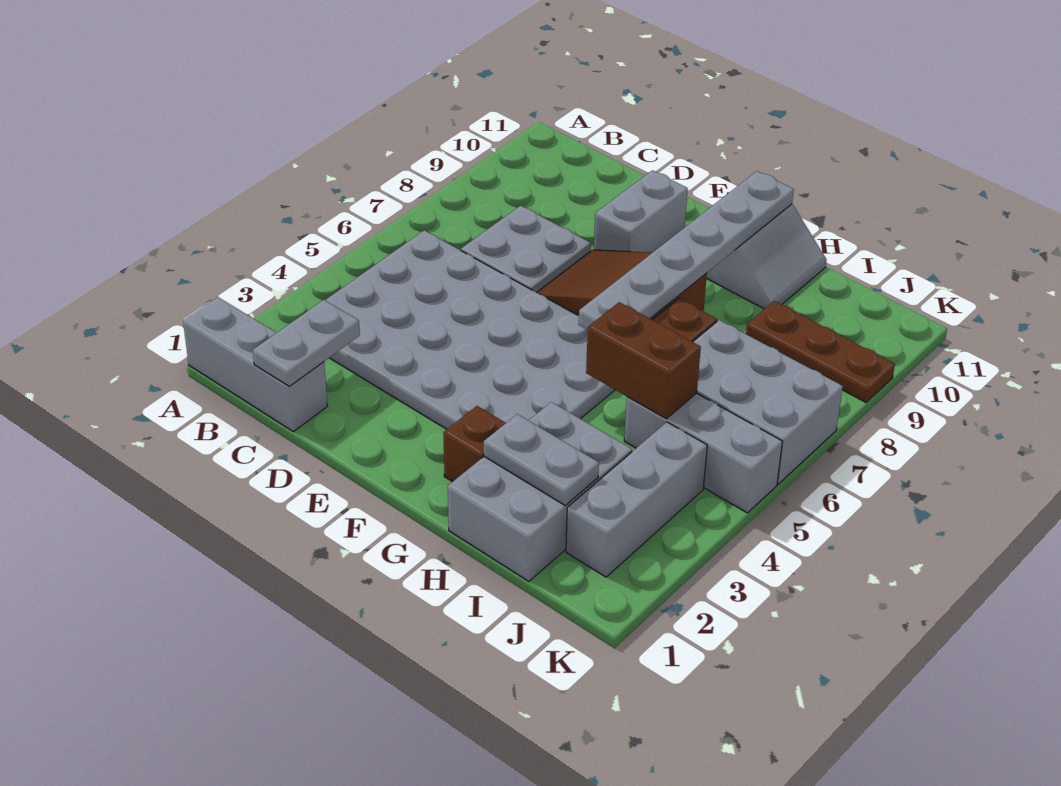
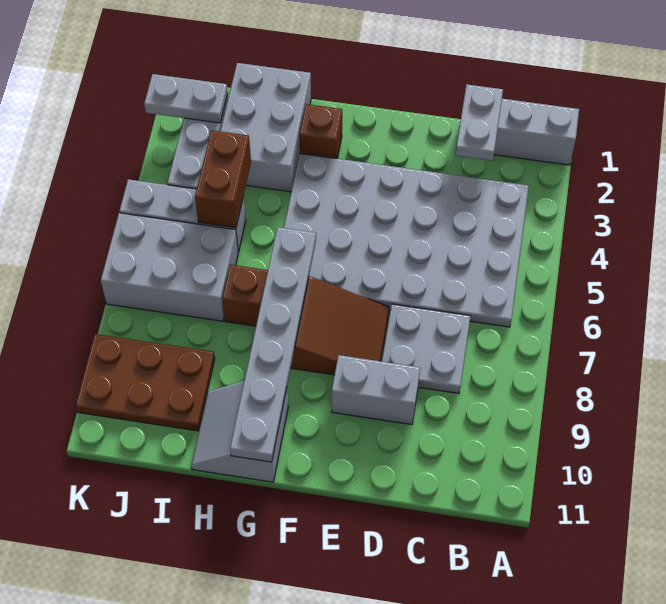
grey 1x2 brick [594,170,688,252] -> grey 1x2 brick turned to [332,355,420,425]
grey 1x2 plate [484,414,599,506] -> grey 1x2 plate moved to [144,74,228,123]
brown 1x2 brick [586,302,701,419] -> brown 1x2 brick turned to [195,130,251,228]
brown 1x3 plate [746,301,895,402] -> brown 2x3 plate [76,334,215,431]

